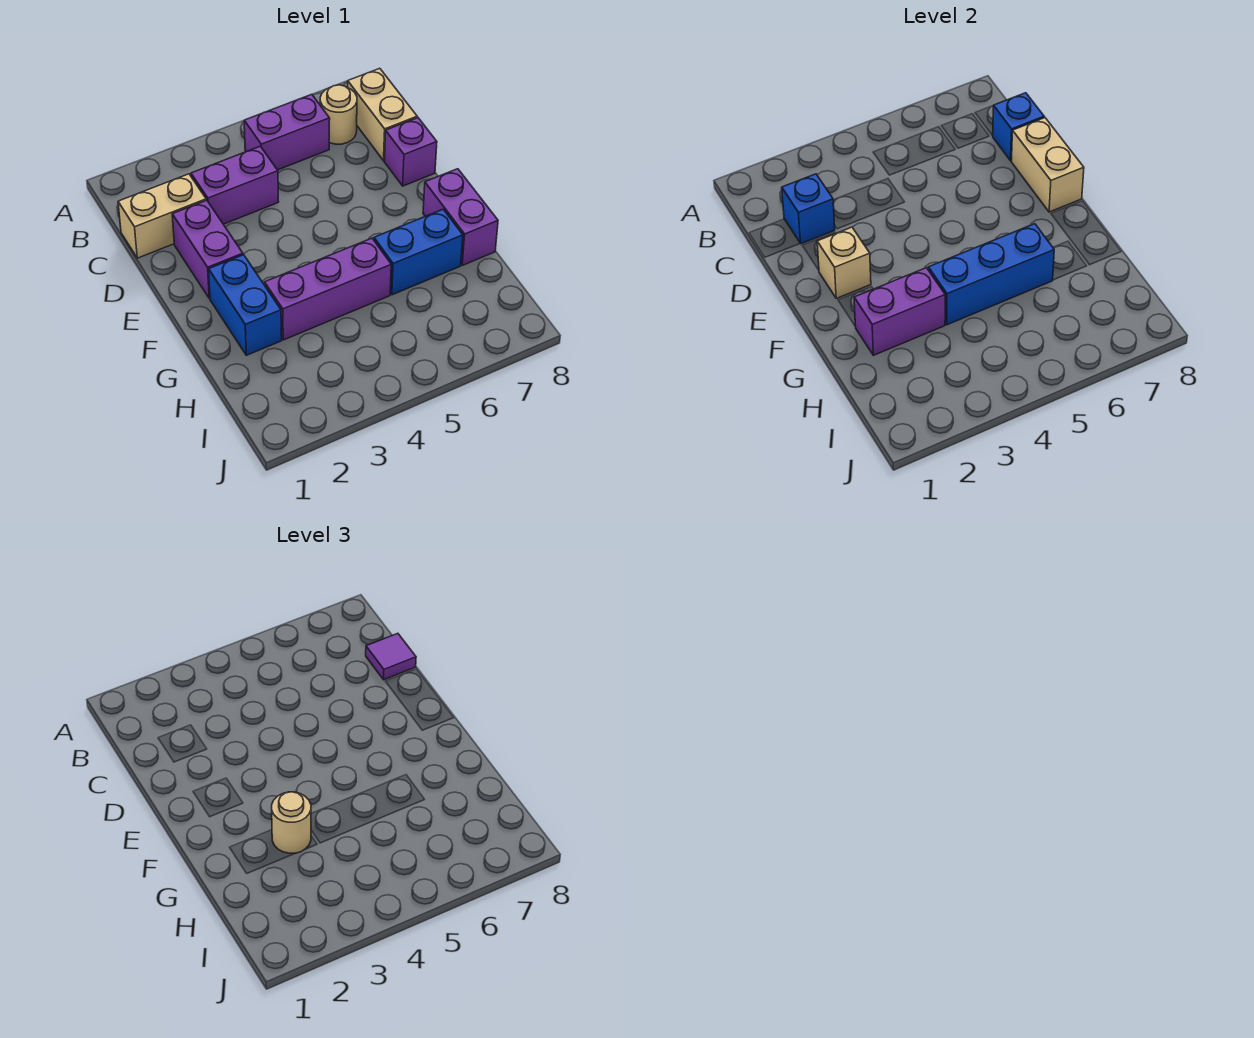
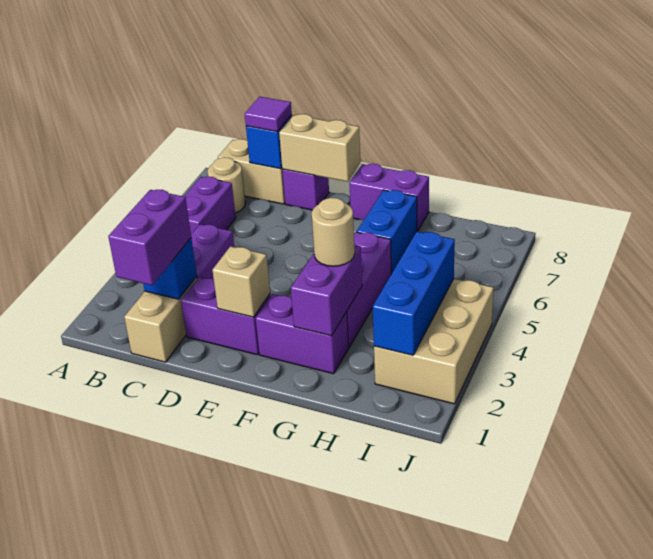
none -> purple 1x2 brick [108,190,191,285]
blue 1x2 brick [209,255,282,355] -> purple 1x2 brick [255,294,349,374]
blue 1x3 brick [928,224,1054,325] -> blue 1x3 brick moved to [373,232,455,355]
none -> tan 2x3 brick [374,279,494,404]

